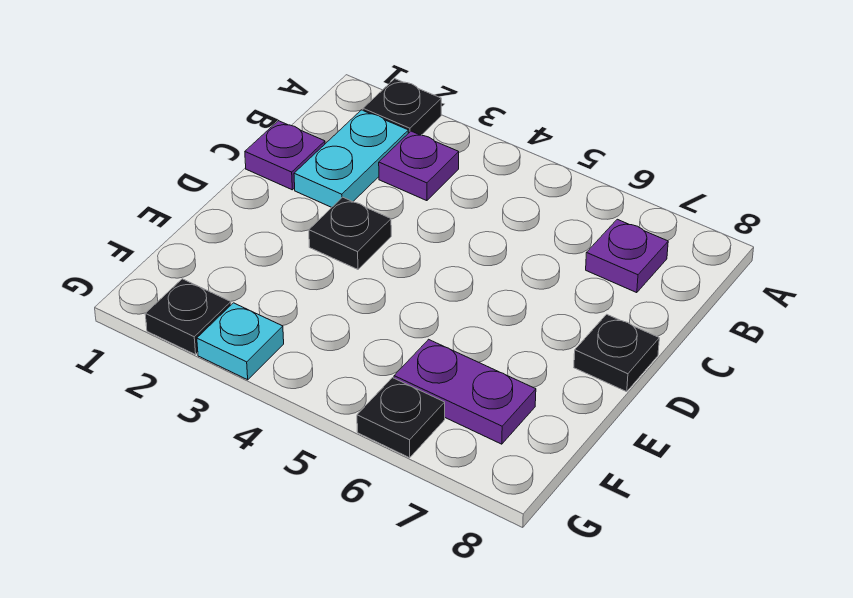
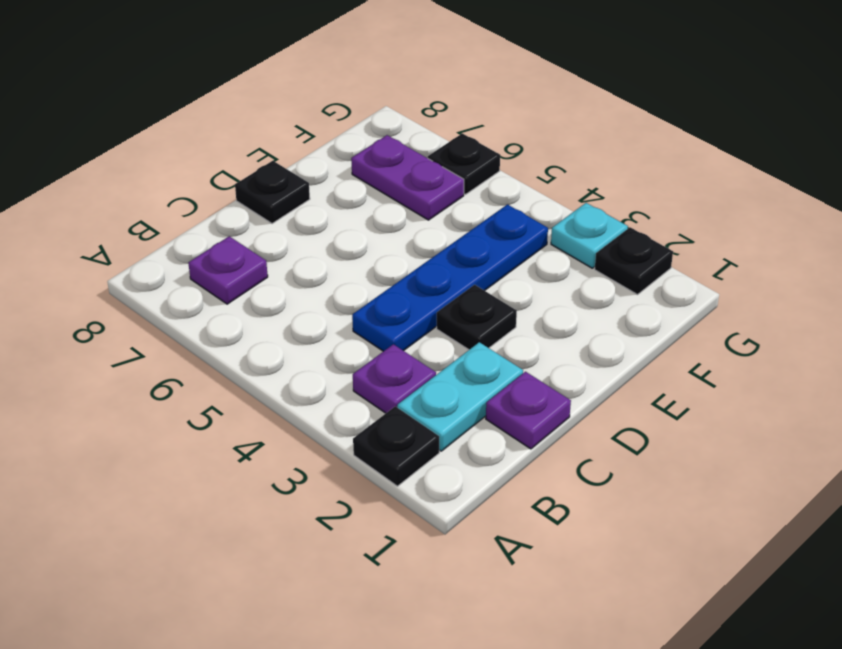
none -> blue 1x4 plate [352,205,548,351]

